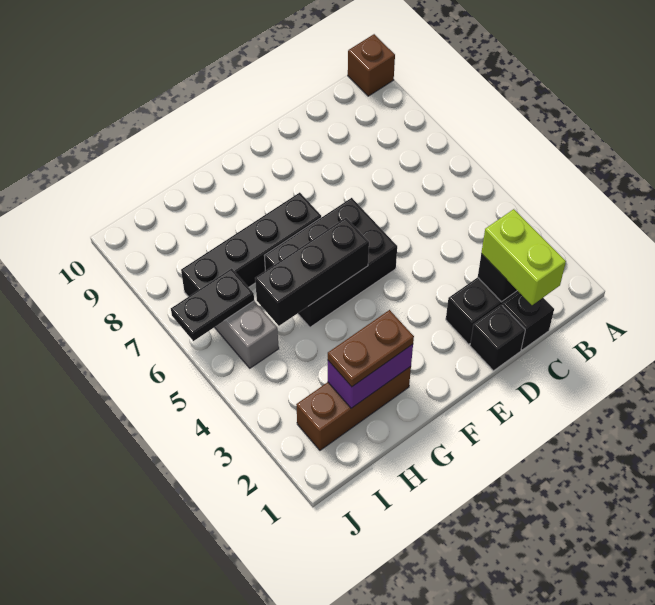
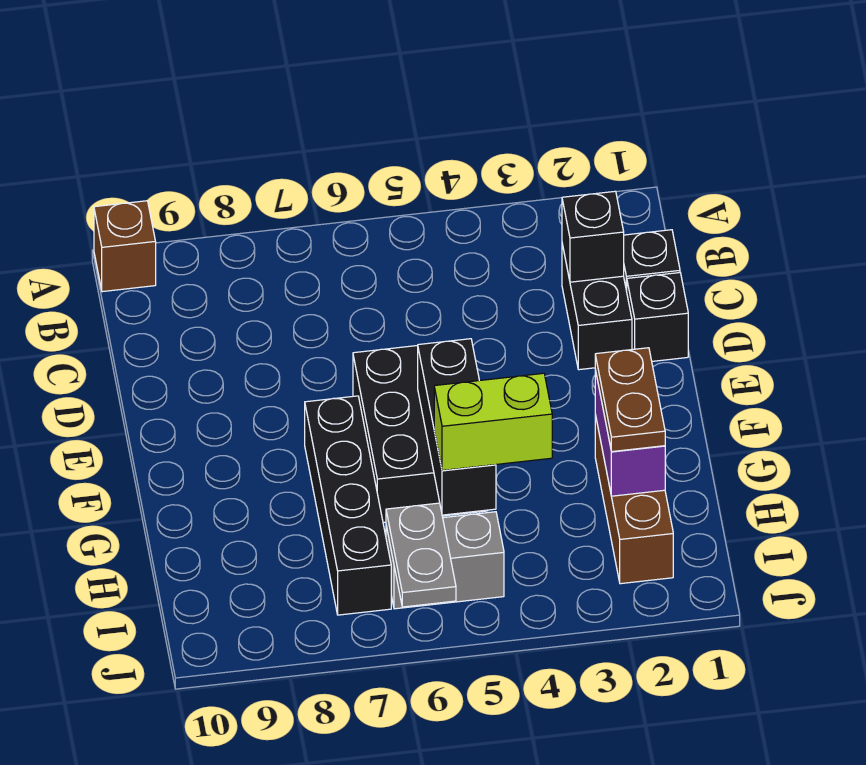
lime 1x2 brick [481,209,566,305] -> lime 1x2 brick moved to [434,373,552,470]
black 1x2 plate [171,268,254,341] -> grey 1x2 plate [386,503,456,607]

